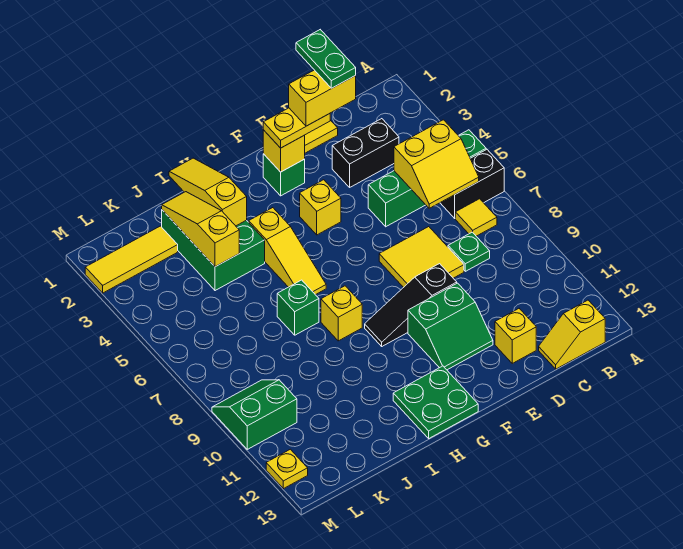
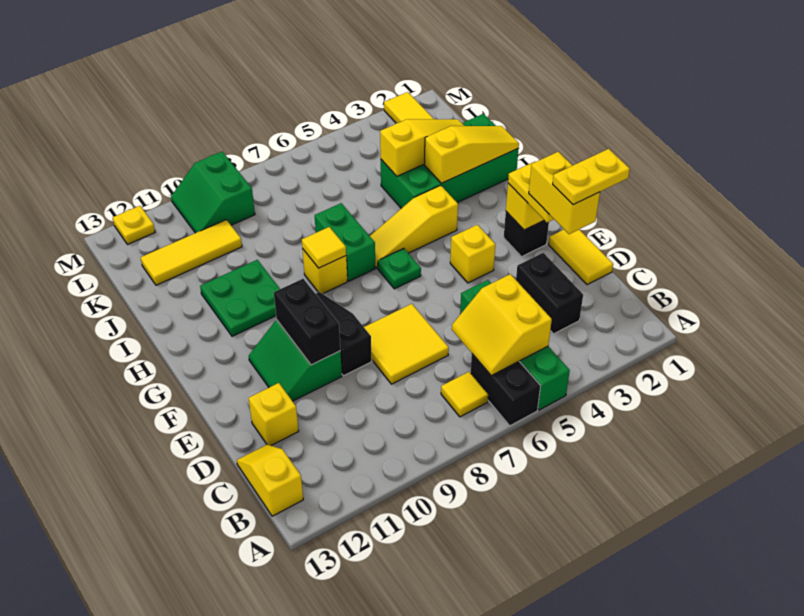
green 1x1 plate [448,232,490,271] -> green 1x1 plate moved to [378,248,421,289]
green 1x2 plate [296,30,356,88] -> yellow 1x2 plate [553,149,630,205]
none -> black 1x2 brick [274,279,340,365]
green 1x1 brick [263,154,305,196] -> black 1x1 brick [504,212,549,257]
green 2x2 plate [393,366,478,438] -> green 2x2 plate moved to [200,260,280,336]
none -> yellow 1x1 tile [302,227,346,268]
green 2x3 brick [162,210,265,291] -> green 2x4 brick [381,114,519,208]
green 1x1 brick [277,280,319,335] -> green 1x2 brick [315,203,375,281]
none -> yellow 1x3 tile [141,220,242,285]
green 2x2 slope [212,380,297,449] -> green 2x2 slope turned to [171,152,255,233]

